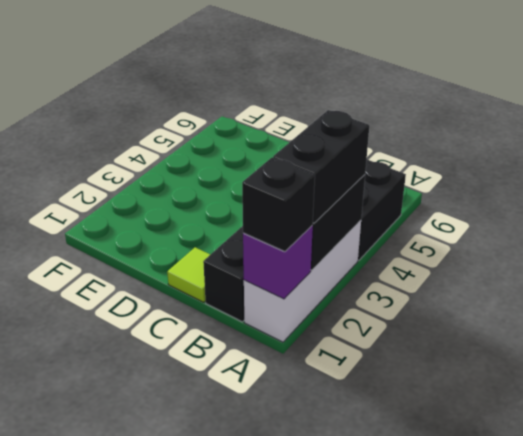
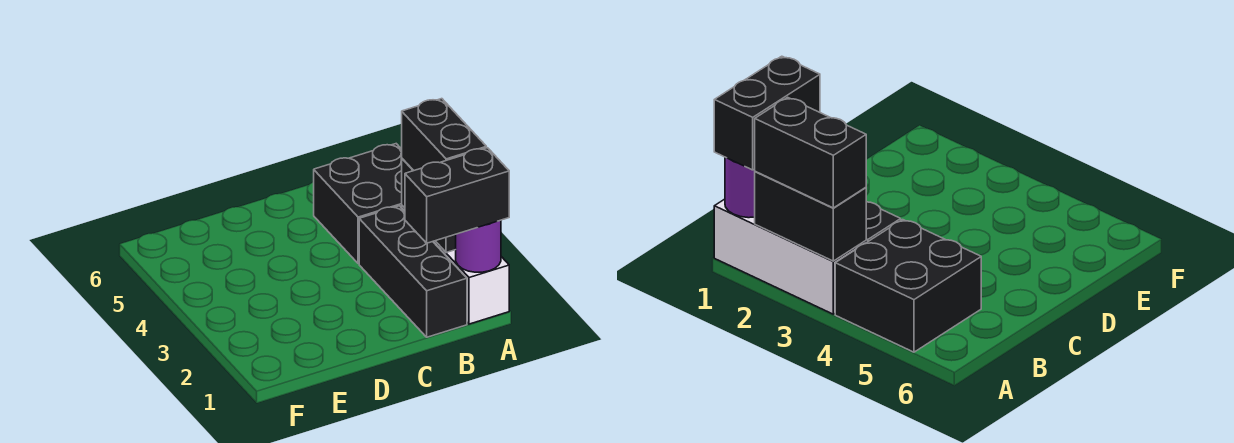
purple 1x1 brick [243,226,313,299] -> purple 1x1 round brick [456,220,501,272]
black 1x1 brick [242,157,315,252] -> black 1x2 brick [405,148,509,243]
lime 1x1 tile [167,247,210,302] -> none

